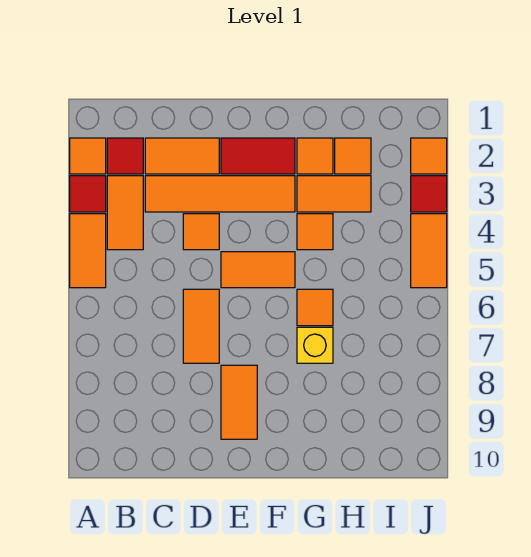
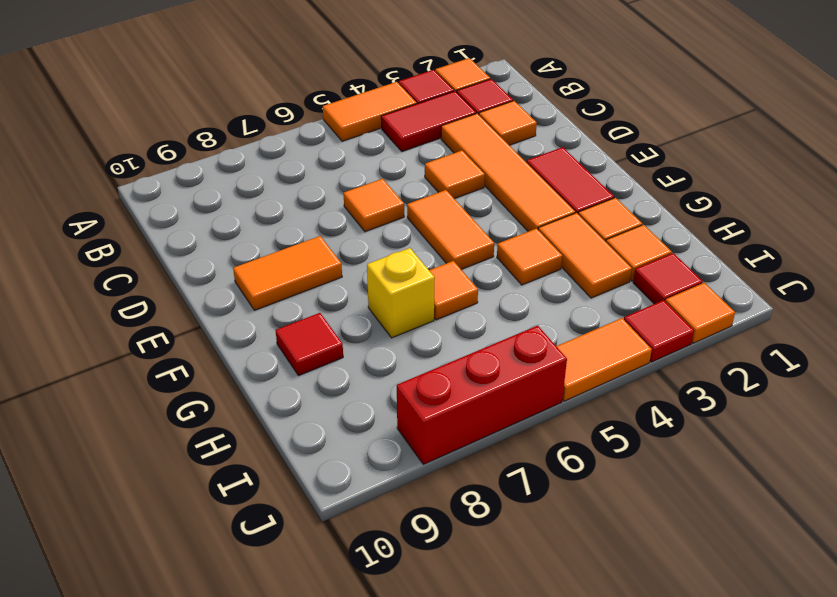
orange 1x2 tile [107,176,143,250] -> red 1x2 tile [381,91,476,152]
orange 1x2 tile [145,138,219,174] -> orange 1x1 tile [479,101,537,145]
orange 1x2 tile [183,289,219,363] -> orange 1x1 tile [343,179,404,232]
none -> red 1x1 tile [276,313,343,376]
none -> red 1x1 tile [633,253,703,304]
none -> red 1x3 brick [397,326,567,464]

